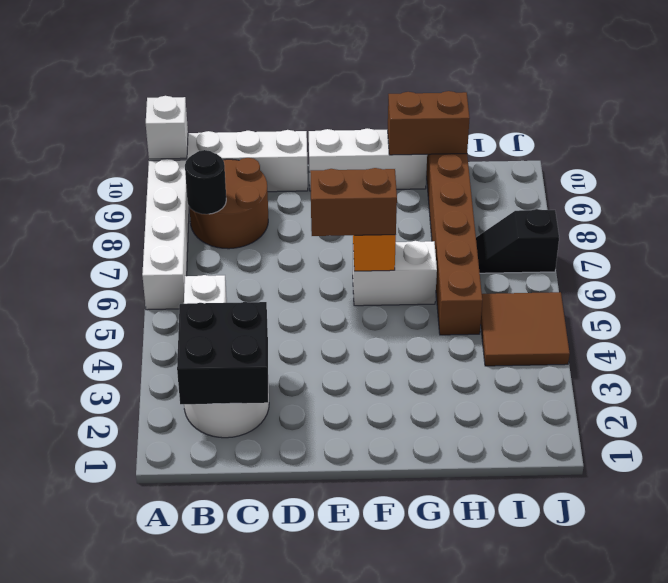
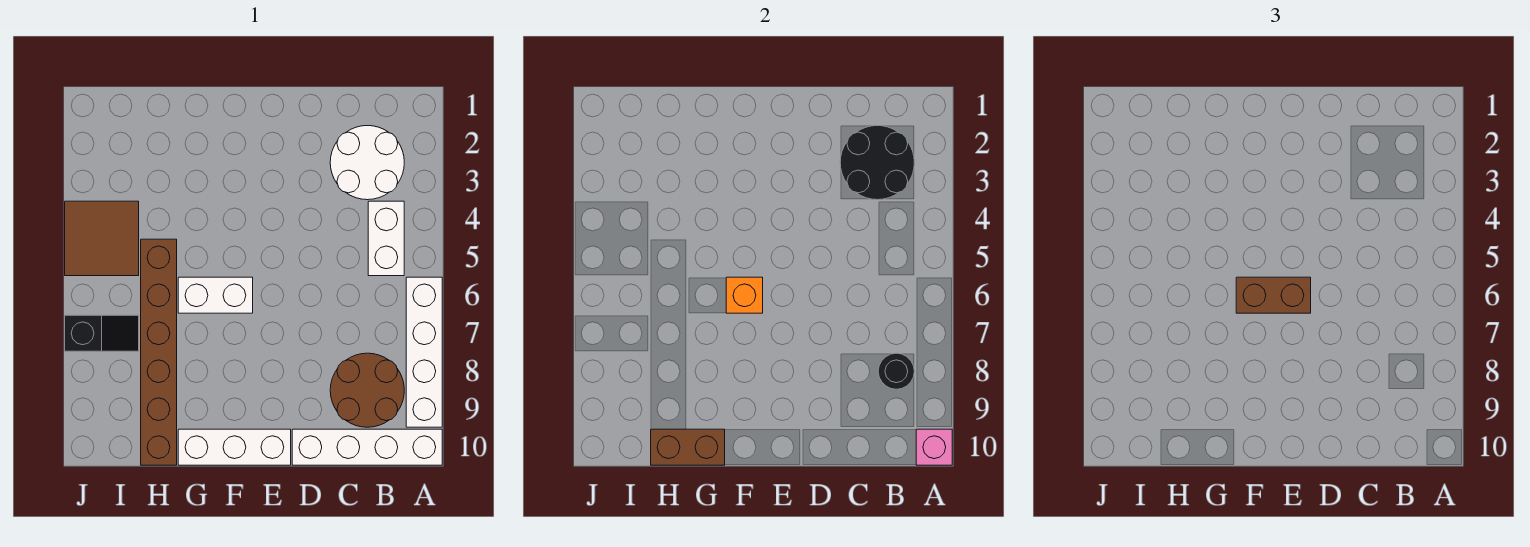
white 1x1 brick [146,96,188,159] -> pink 1x1 brick [916,429,952,465]
black 2x2 brick [177,302,268,404] -> black 2x2 round brick [840,126,914,200]

